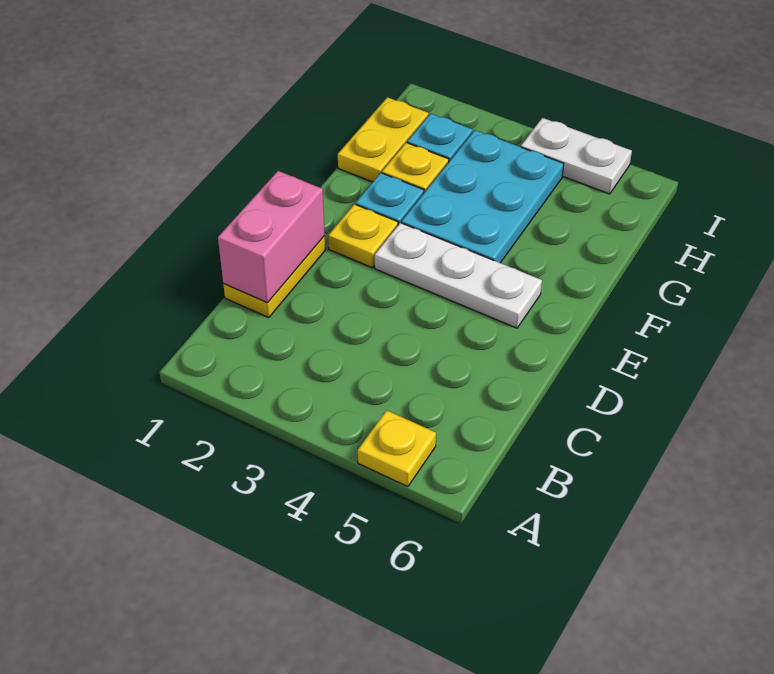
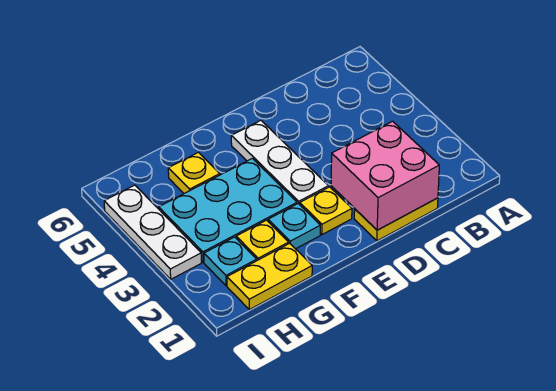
yellow 1x1 plate [358,410,436,487] -> yellow 1x1 plate moved to [168,152,220,193]
pink 1x2 brick [218,171,325,303] -> pink 2x2 brick [331,121,439,230]
white 1x2 plate [521,118,632,194] -> white 1x3 plate [104,185,202,279]

